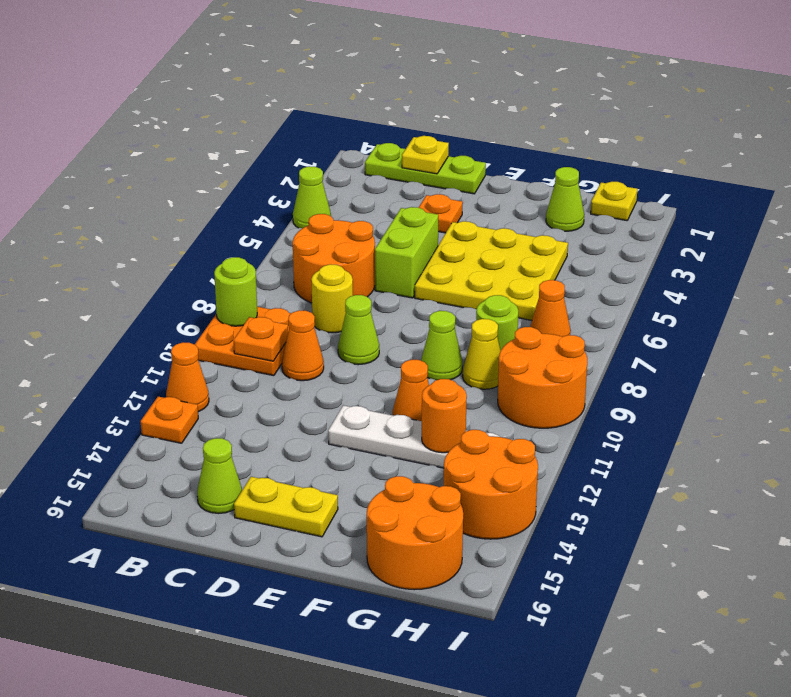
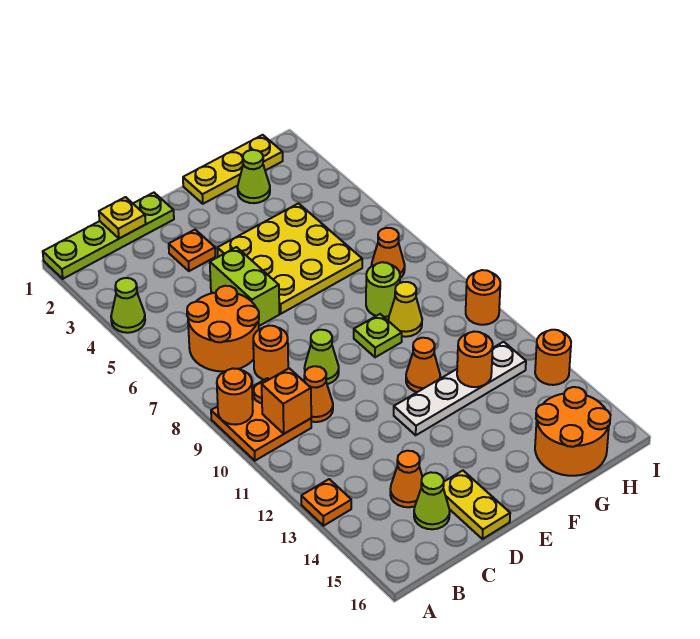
lime 1x1 round brick [214,257,257,326] -> orange 1x1 round brick [217,368,253,425]
orange 1x1 cone [166,342,209,412] -> orange 1x1 cone moved to [390,451,422,507]
lime 1x3 plate [365,143,486,194] -> lime 1x4 plate [43,193,174,279]
orange 1x1 plate [234,317,288,361] -> orange 1x1 brick [262,368,311,434]
yellow 1x1 round brick [311,264,353,333] -> orange 1x1 round brick [253,326,288,380]
yellow 1x2 plate [234,477,338,537] -> yellow 1x2 plate turned to [443,471,510,539]
lime 1x1 cone [421,311,463,380] -> lime 1x1 plate [354,314,402,357]
yellow 1x1 plate [591,182,637,221] -> yellow 1x3 plate [183,135,283,204]
orange 2x2 round brick [498,327,587,428] -> orange 1x1 round brick [466,270,500,325]
orange 2x2 round brick [444,430,538,539] -> orange 1x1 round brick [535,330,571,385]

